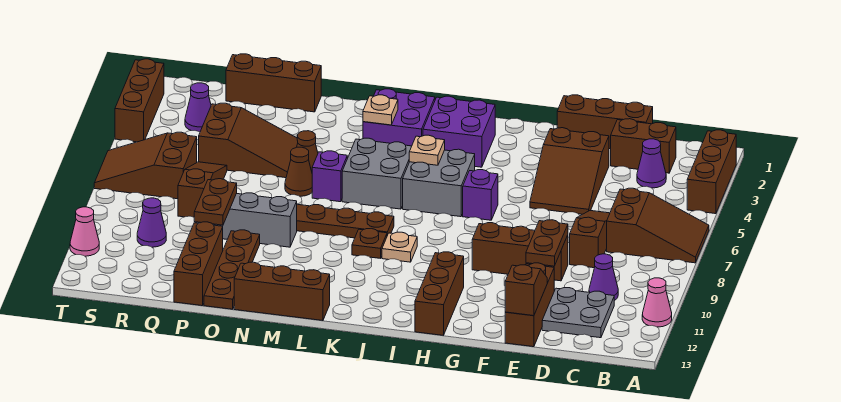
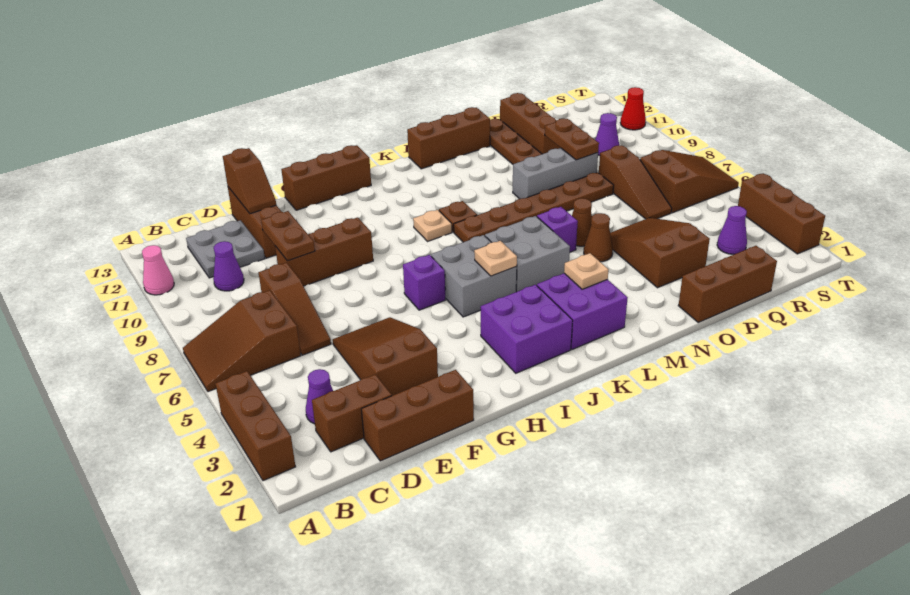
brown 1x3 brick [415,252,464,335] -> brown 1x3 brick turned to [281,145,371,210]
brown 2x3 slope [199,103,298,178] -> brown 2x3 slope turned to [610,218,710,288]
pink 1x1 cone [70,207,99,256] -> red 1x1 cone [620,87,646,130]

